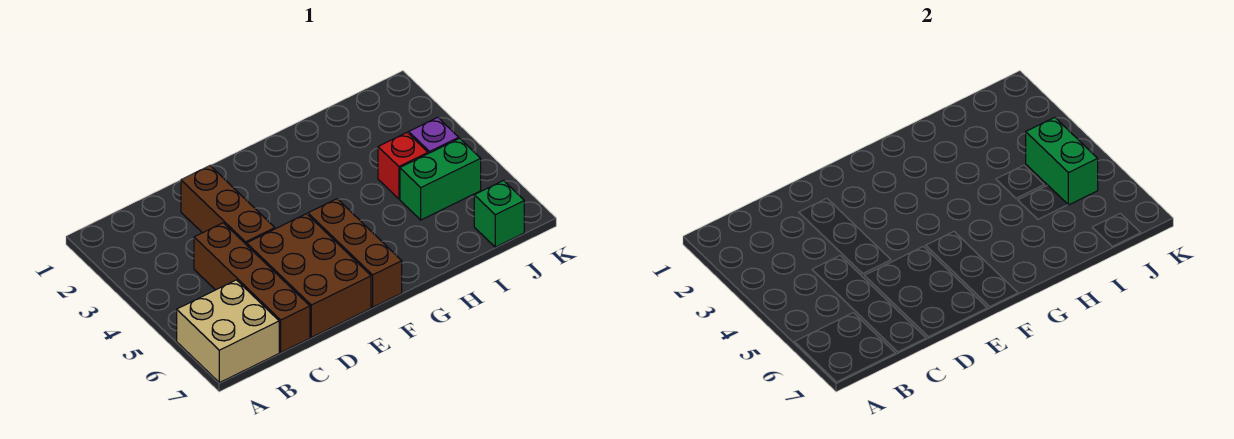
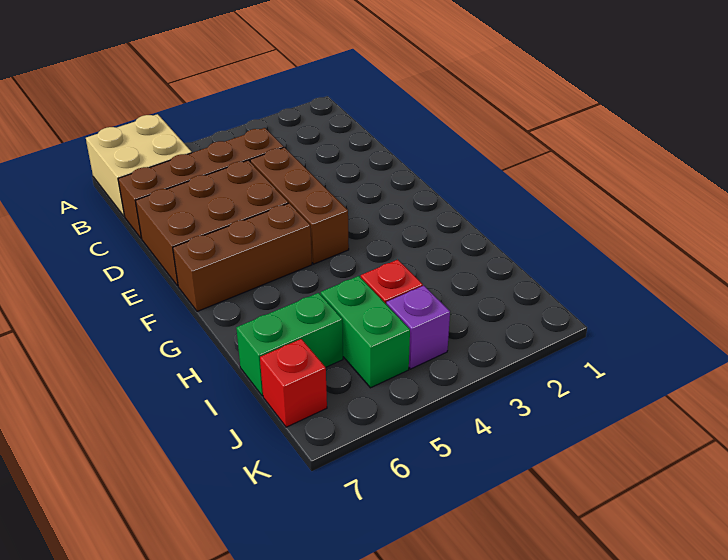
brown 1x3 brick [181,166,275,245] -> brown 1x3 brick turned to [250,147,349,264]
green 1x2 brick [1026,117,1098,205] -> green 1x2 brick moved to [236,293,343,396]
green 1x1 brick [474,181,524,247] -> red 1x1 brick [260,339,327,427]

